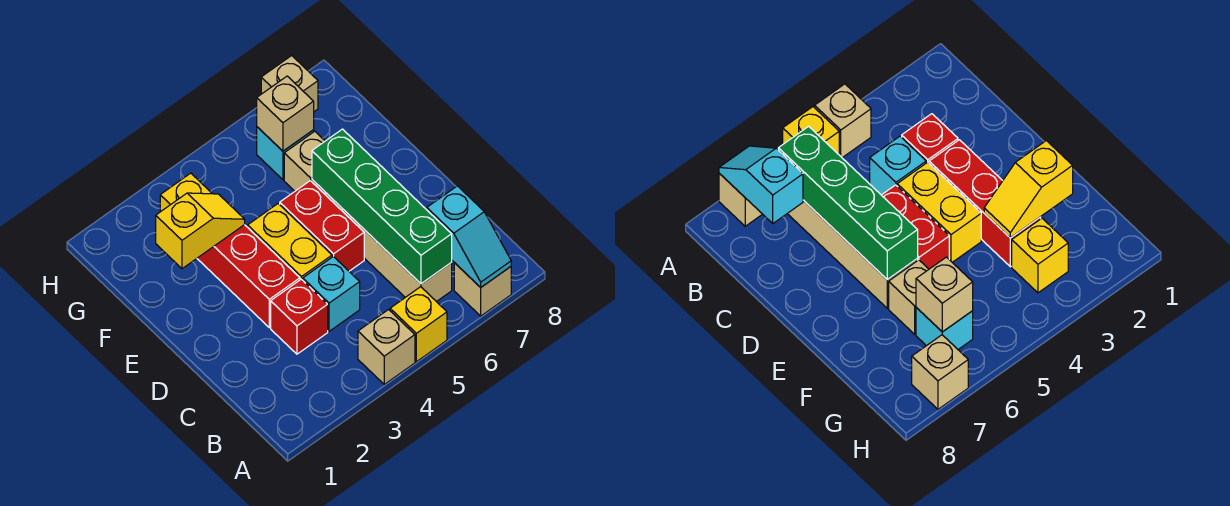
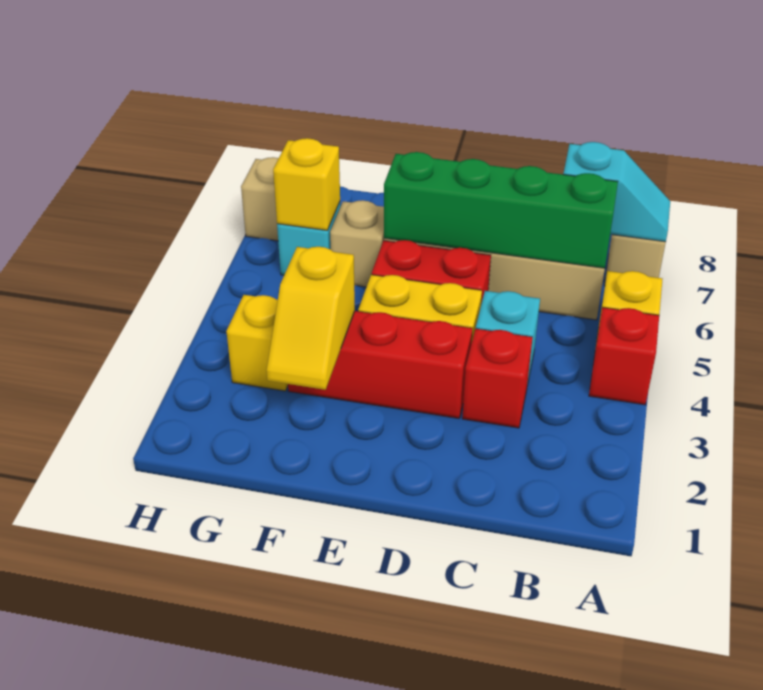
tan 1x1 brick [358,310,415,384] -> red 1x1 brick [589,307,659,405]
yellow 1x2 slope [156,193,245,269] -> yellow 1x2 slope turned to [267,247,355,390]
tan 1x1 brick [257,76,314,151] -> yellow 1x1 brick [273,138,340,230]

